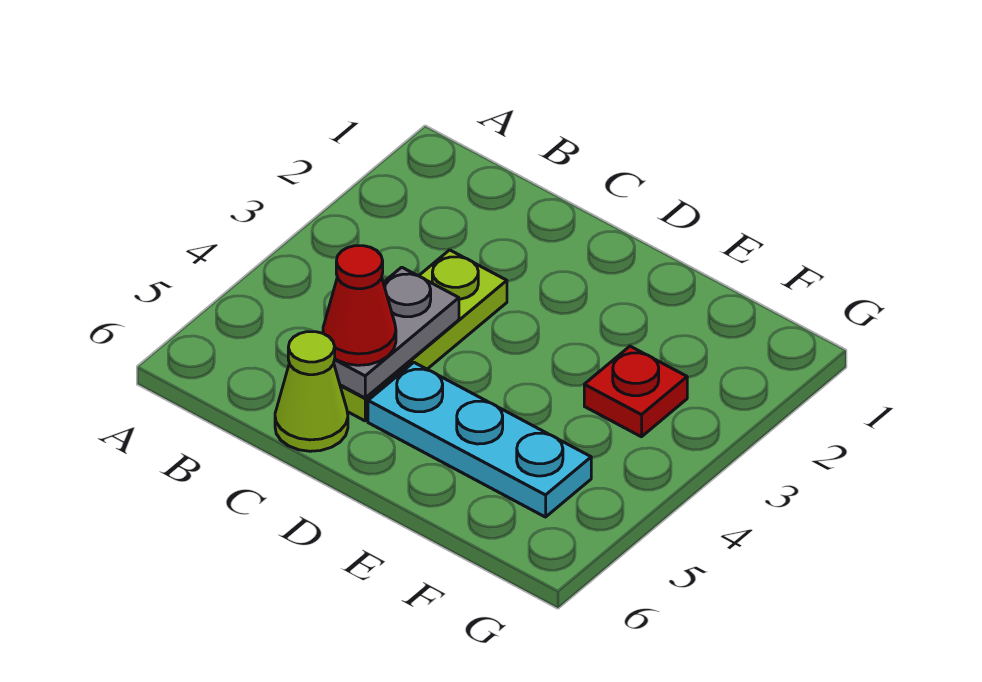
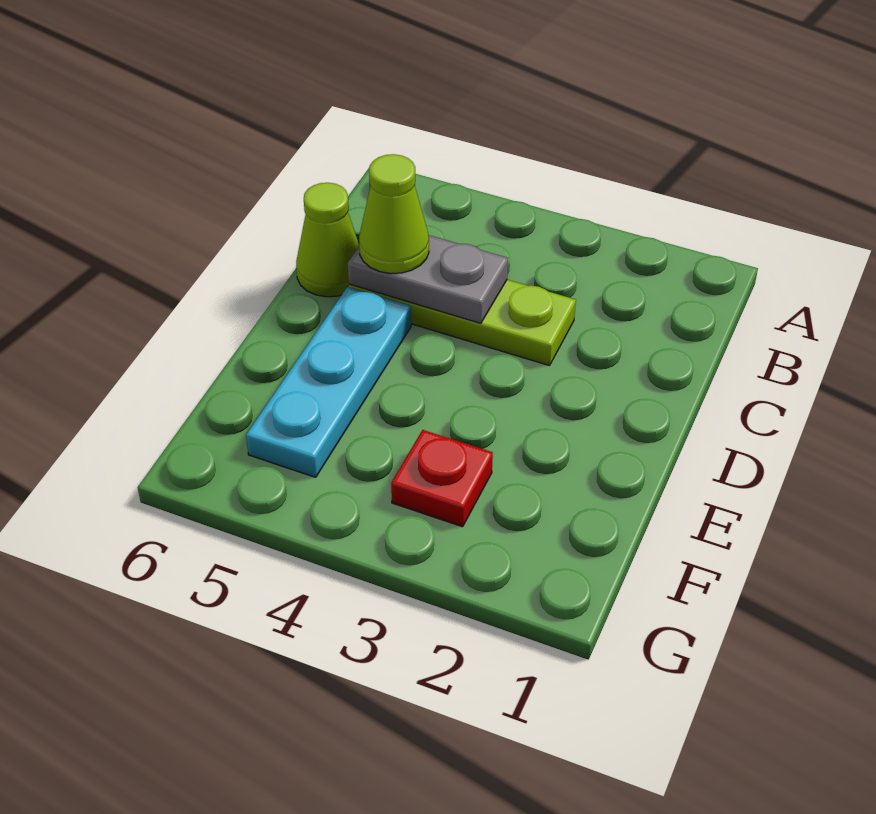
red 1x1 cone [323,246,396,365] -> lime 1x1 cone [359,154,429,273]

